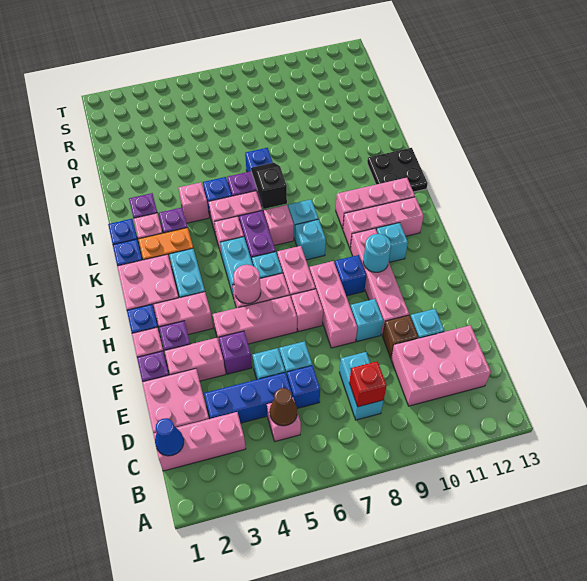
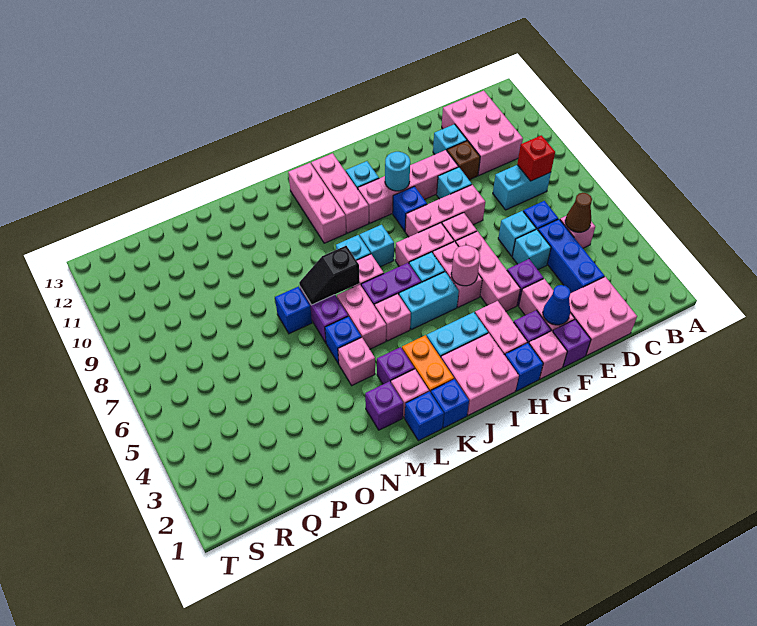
pink 1x3 brick [153,412,246,471] -> none
blue 1x1 cone [155,418,184,456] -> blue 1x1 cone moved to [543,285,571,325]
black 2x2 plate [367,148,428,192] -> none

